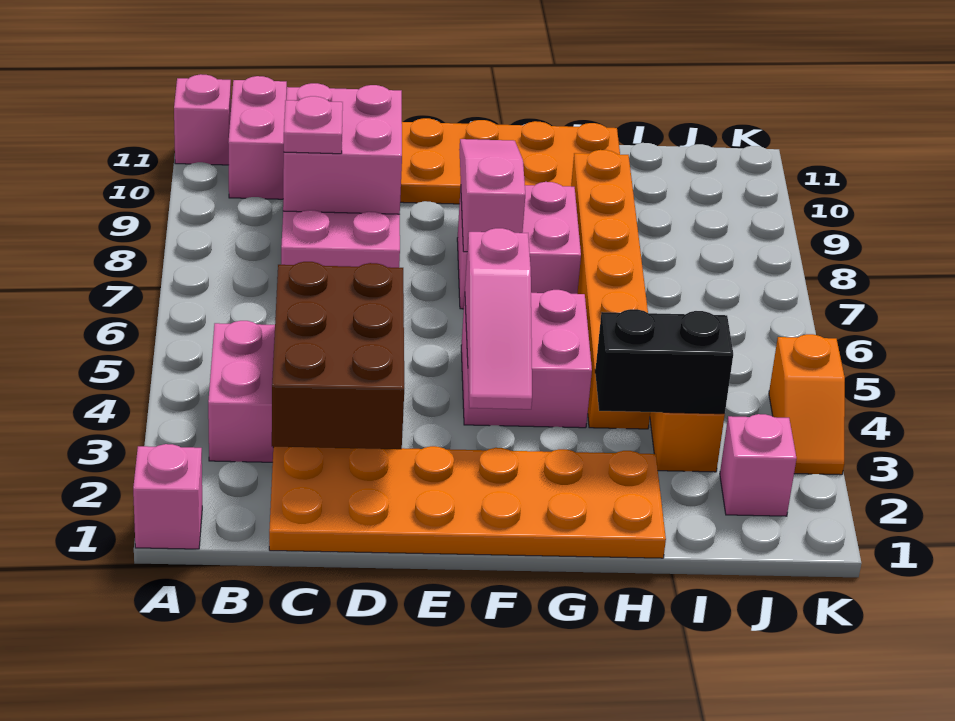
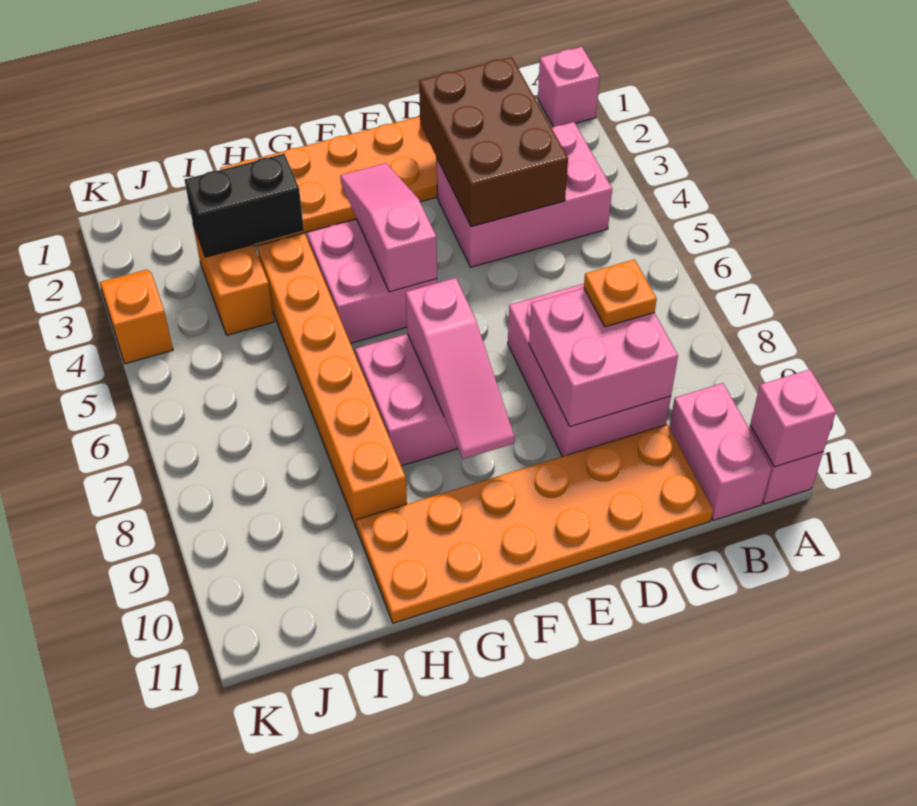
pink 1x1 plate [284,96,343,154] -> orange 1x1 plate [584,259,657,327]
pink 1x1 brick [720,414,797,516] -> pink 1x1 brick moved to [750,369,836,467]

